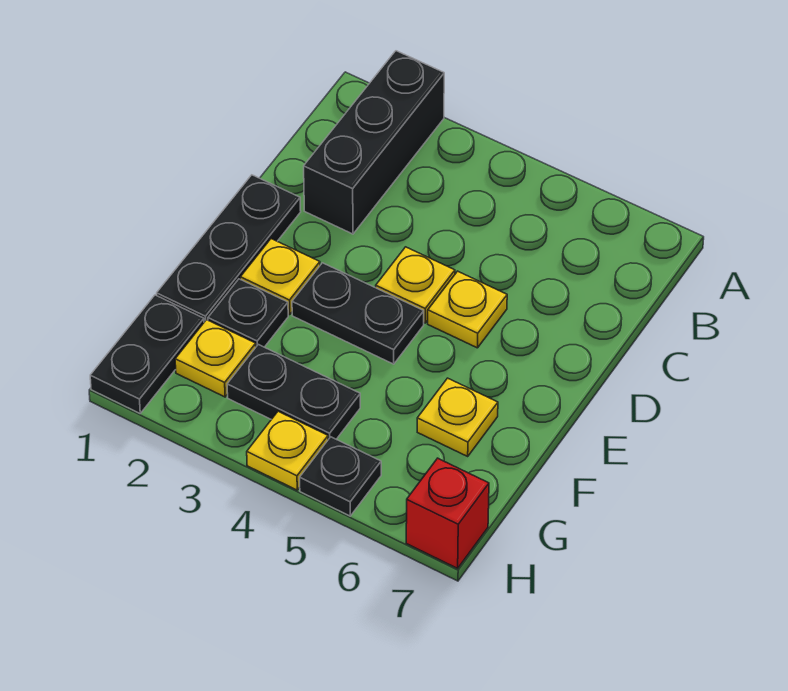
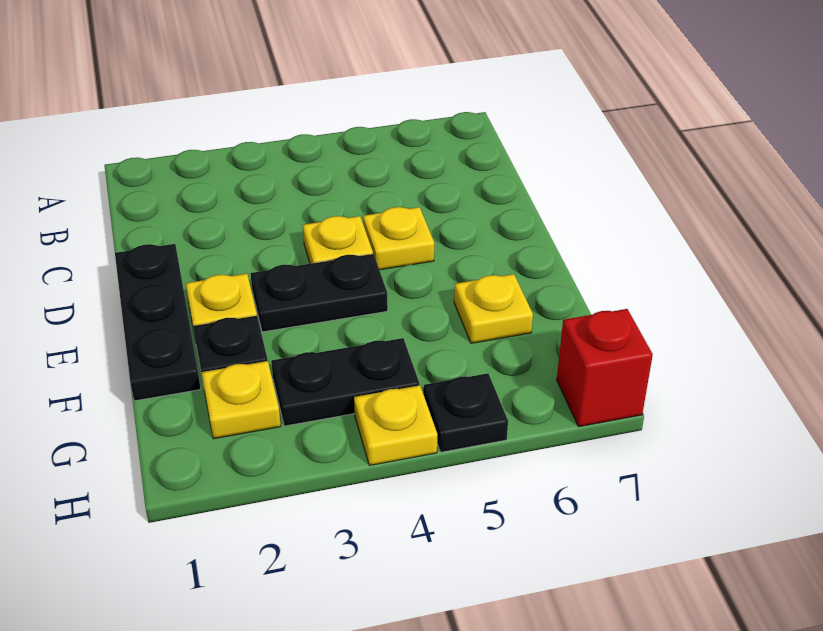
black 1x3 brick [304,51,444,234] -> none
black 1x2 plate [90,295,204,413] -> none

